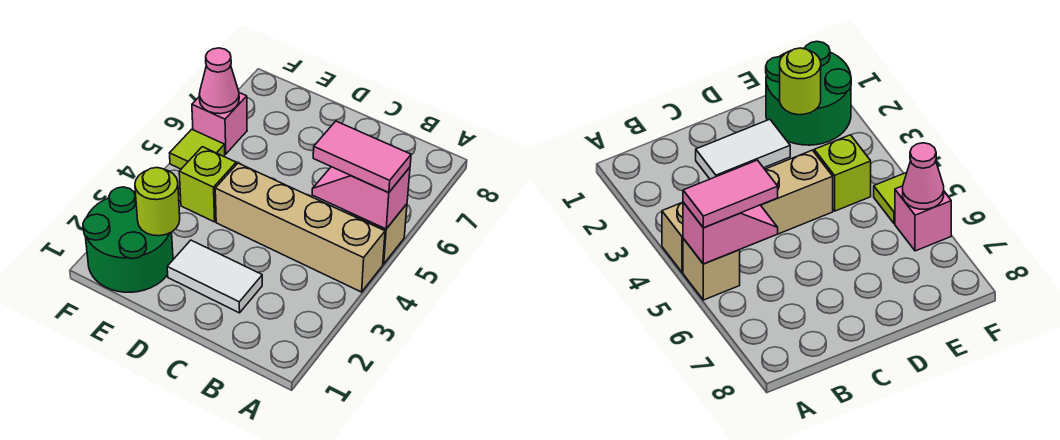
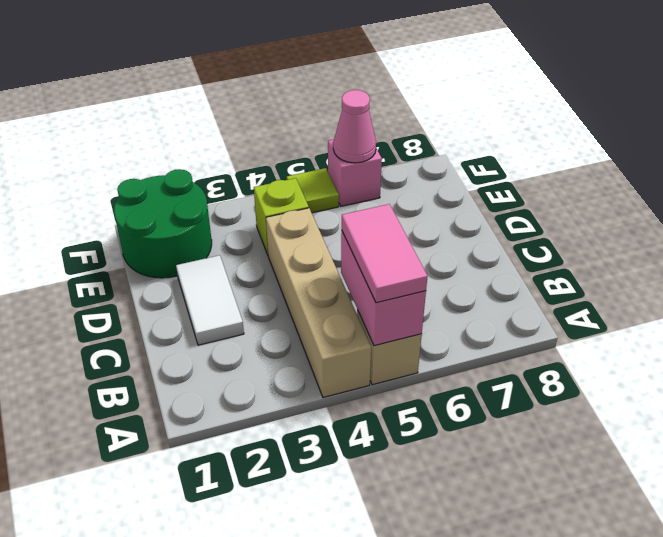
pink 1x2 slope [312,167,410,229] -> pink 1x2 brick [341,232,426,346]
lime 1x1 round brick [135,168,180,236] -> none

